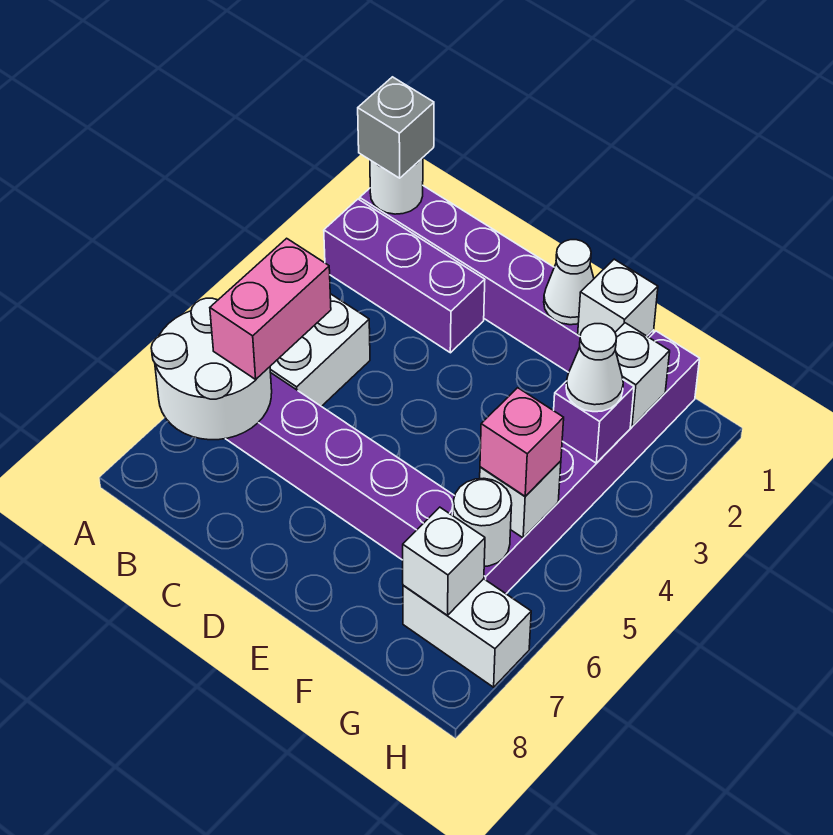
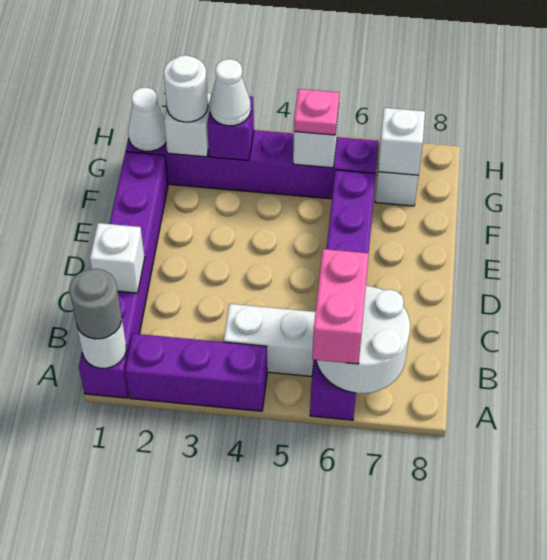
grey 1x1 brick [358,77,434,178] -> grey 1x1 round brick [70,269,122,339]
purple 1x3 brick [324,199,485,353] -> purple 1x3 brick turned to [125,334,267,411]
pink 1x2 brick [210,238,331,379] -> pink 1x2 brick turned to [312,249,369,364]
white 1x1 cone [544,240,594,325] -> white 1x1 cone moved to [128,87,166,151]
white 1x1 brick [578,259,658,336] -> white 1x1 brick moved to [90,223,145,293]
pink 1x1 brick [480,388,564,496] -> pink 1x1 plate [294,89,339,135]
white 1x1 round brick [453,478,512,566] -> white 1x1 round brick moved to [164,55,208,122]

